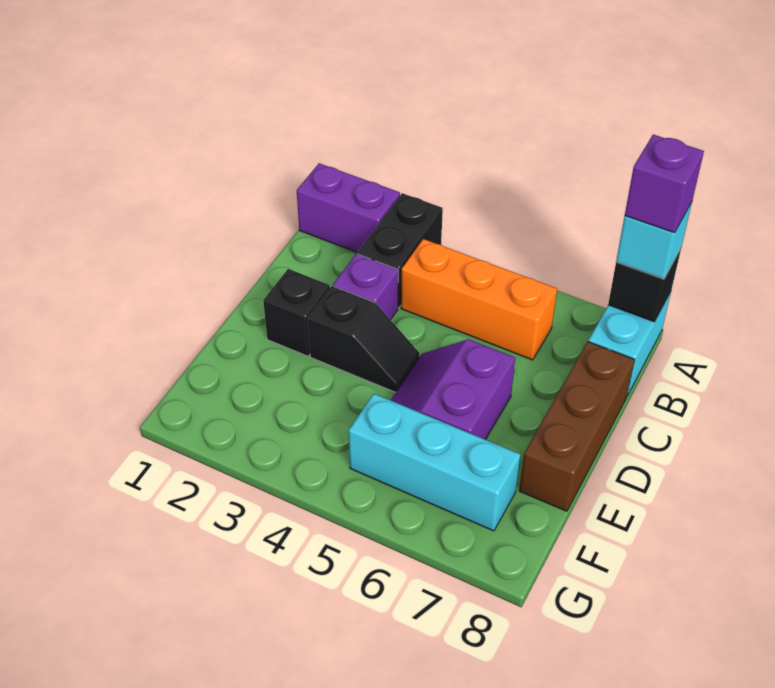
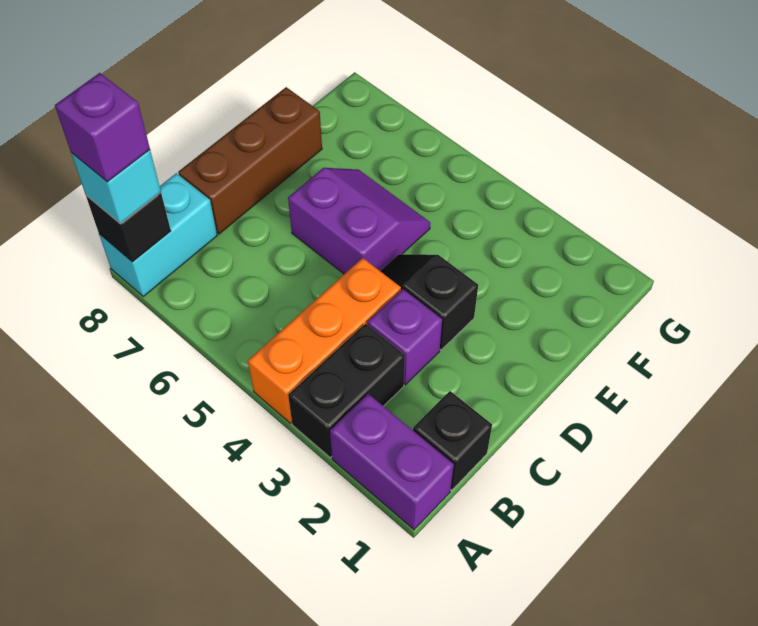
orange 1x3 brick [401,239,557,360] -> orange 1x3 brick turned to [248,258,401,423]
black 1x1 brick [263,269,330,356] -> black 1x1 brick moved to [413,391,492,490]
purple 2x2 slope [391,339,515,440] -> purple 2x2 slope turned to [288,168,430,274]
cyan 1x3 brick [349,394,521,531] -> none

